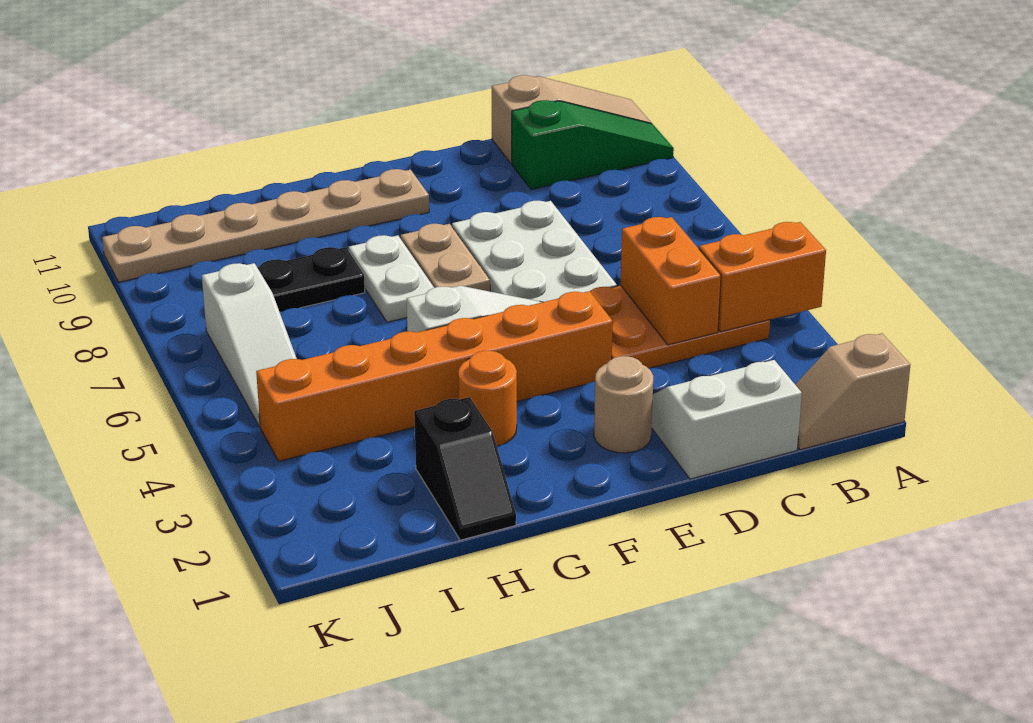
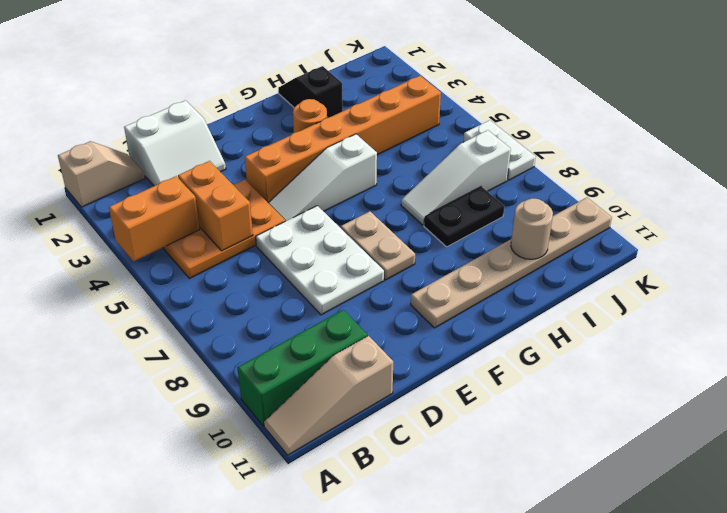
green 1x3 slope [512,100,674,190] -> green 1x3 brick [237,310,367,426]
tan 1x1 round brick [594,356,653,453] -> tan 1x1 round brick moved to [511,198,553,259]
white 1x2 plate [349,235,434,322] -> white 1x2 plate moved to [464,120,536,180]
white 1x3 slope [202,263,297,427] -> white 1x3 slope turned to [401,130,511,225]

